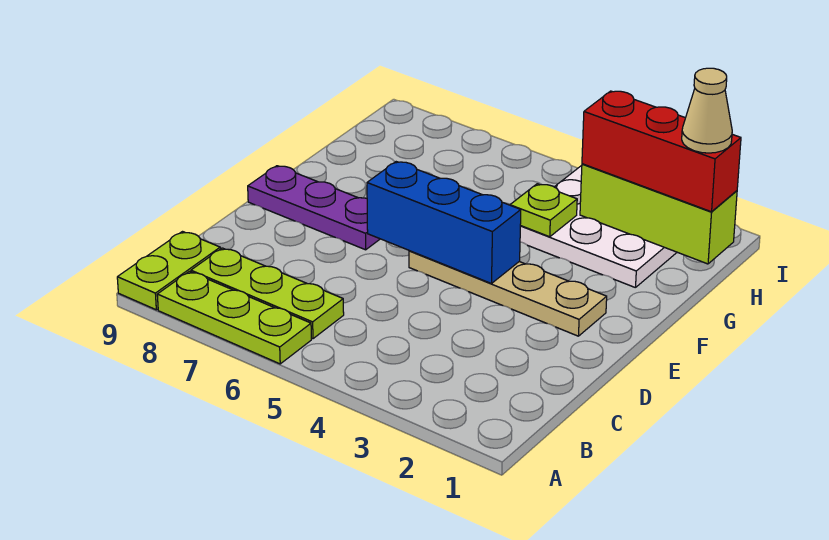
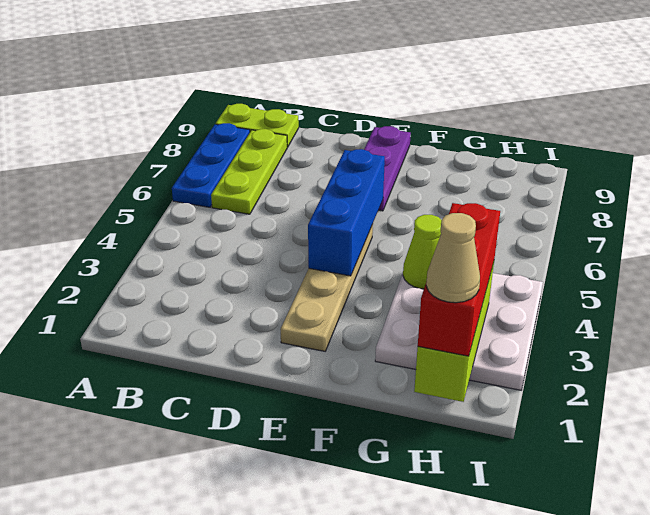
lime 1x3 plate [157,271,311,364] -> blue 1x3 plate [172,123,250,207]
lime 1x1 plate [510,184,577,237] -> lime 1x1 cone [403,215,441,289]

